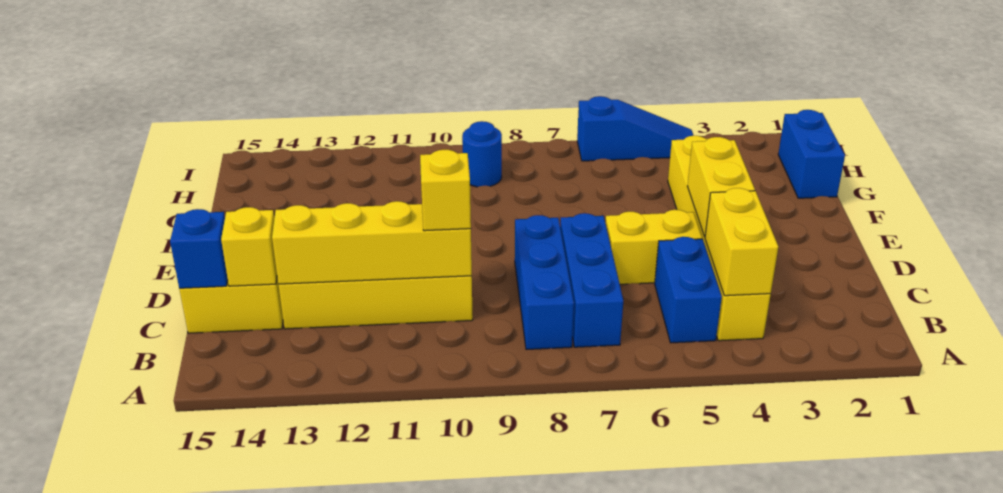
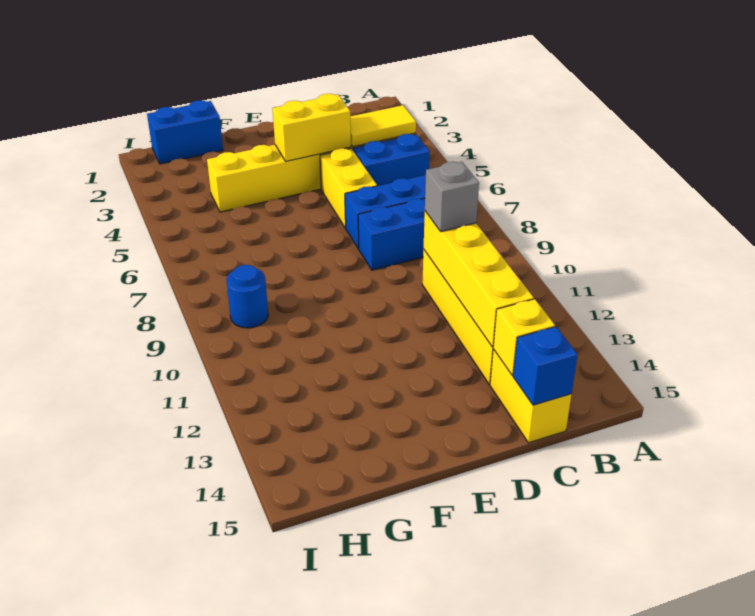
yellow 1x2 brick [705,188,778,296] -> yellow 1x2 tile [350,105,416,147]
yellow 1x1 brick [420,150,471,231] -> grey 1x1 brick [425,162,479,232]
blue 1x3 slope [577,96,694,161] -> none

